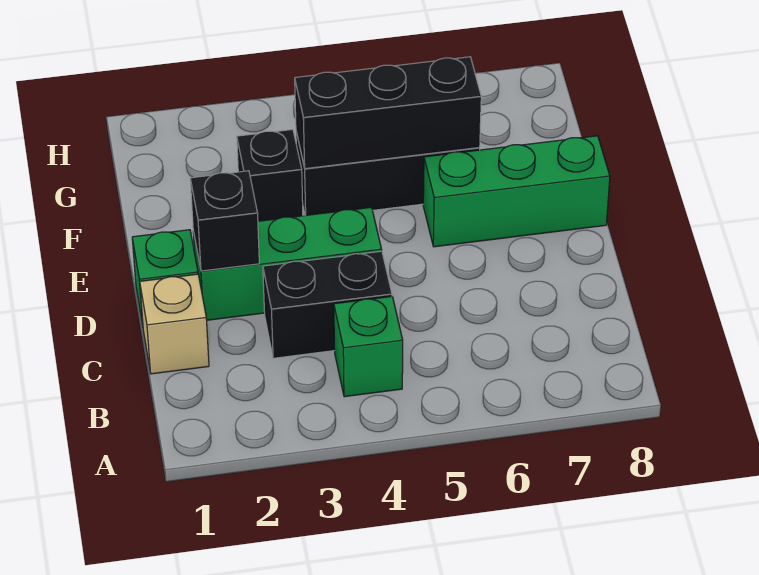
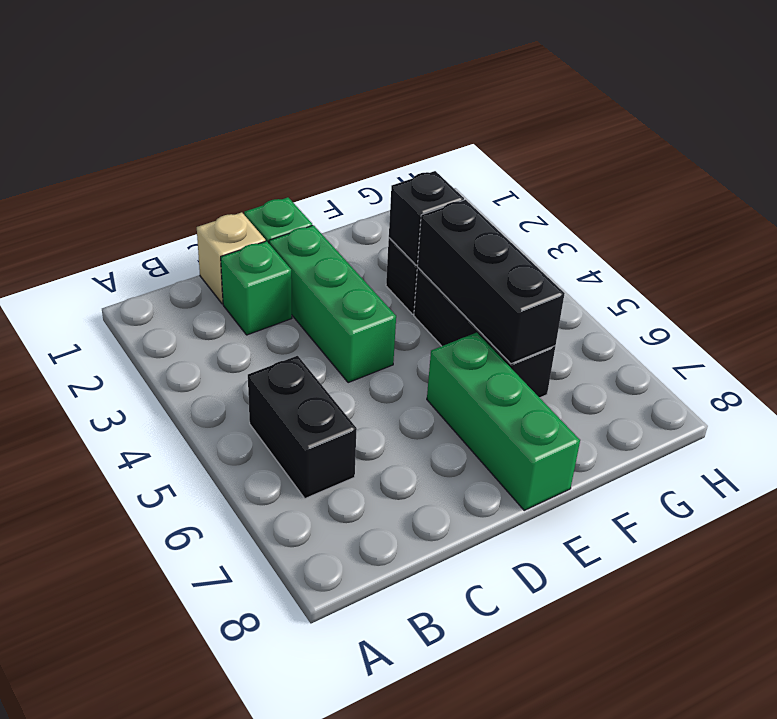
green 1x1 brick [334,296,403,397] -> green 1x1 brick moved to [221,241,292,335]
black 1x2 brick [263,251,392,358] -> black 1x2 brick moved to [248,356,357,498]
black 1x1 brick [190,171,259,271] -> black 1x1 brick moved to [389,171,464,265]

